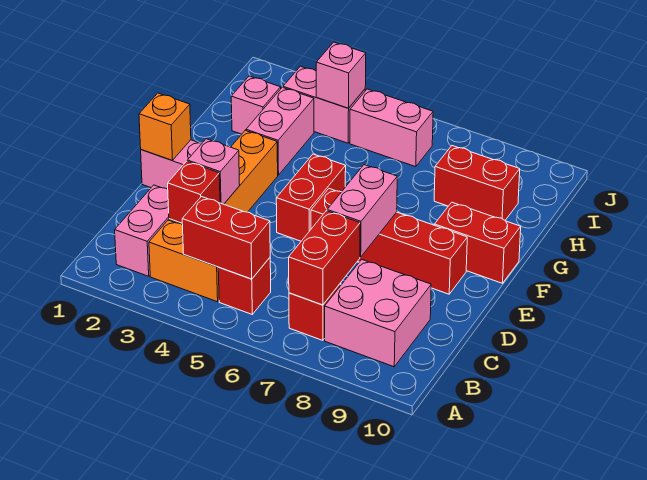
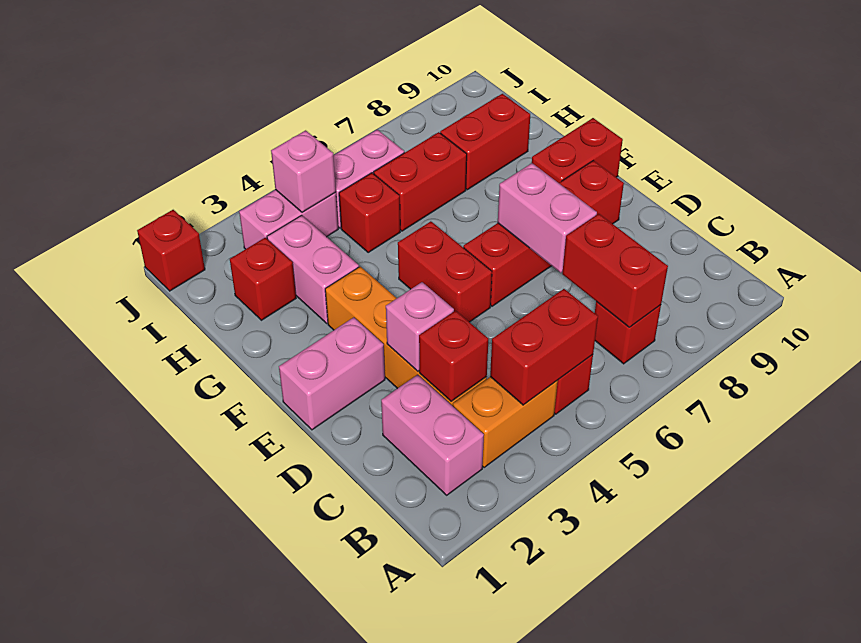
pink 2x2 brick [325,260,431,367] -> none
orange 1x1 brick [139,93,191,160] -> none
pink 1x1 brick [231,76,281,134] -> red 1x1 brick [230,238,296,320]
none -> red 1x1 brick [339,173,400,252]
none -> red 1x2 brick [374,132,467,231]
none -> red 1x1 brick [137,210,205,291]

